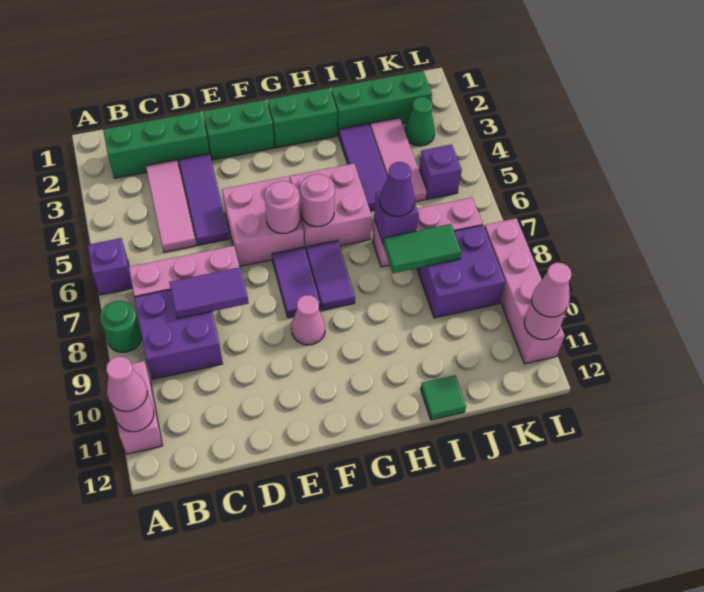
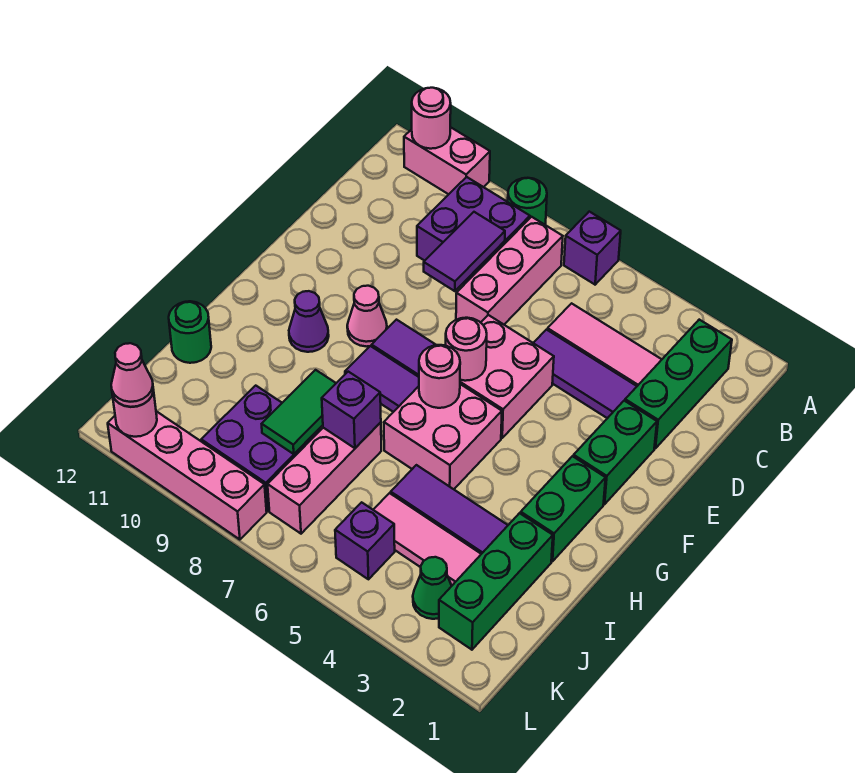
pink 1x1 cone [106,357,147,411] -> none
purple 1x1 cone [380,162,415,216] -> purple 1x1 cone moved to [289,291,329,352]
green 1x1 tile [421,375,466,420] -> green 1x1 round brick [169,301,211,363]

